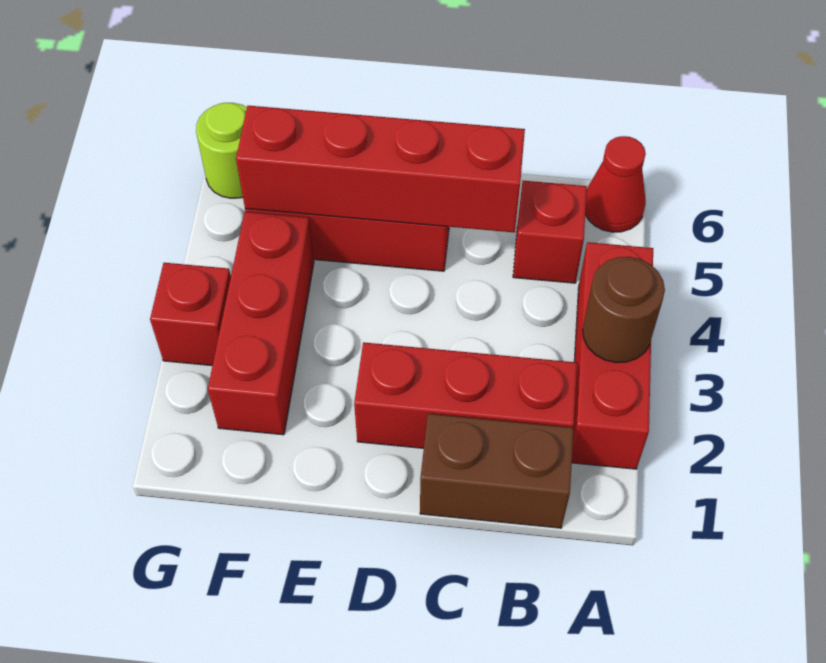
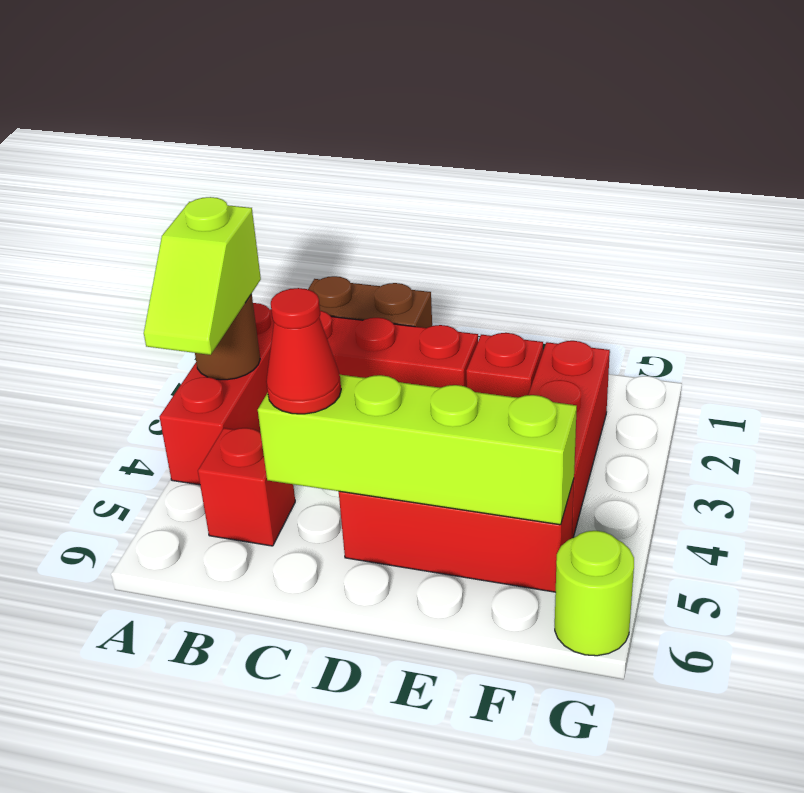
none -> lime 1x2 slope [144,197,261,355]
red 1x1 cone [585,136,646,232] -> red 1x1 cone moved to [266,288,341,414]
red 1x4 brick [236,106,525,232] -> lime 1x4 brick [258,375,577,525]
red 1x1 brick [150,263,231,366] -> red 1x1 brick moved to [466,333,543,398]

